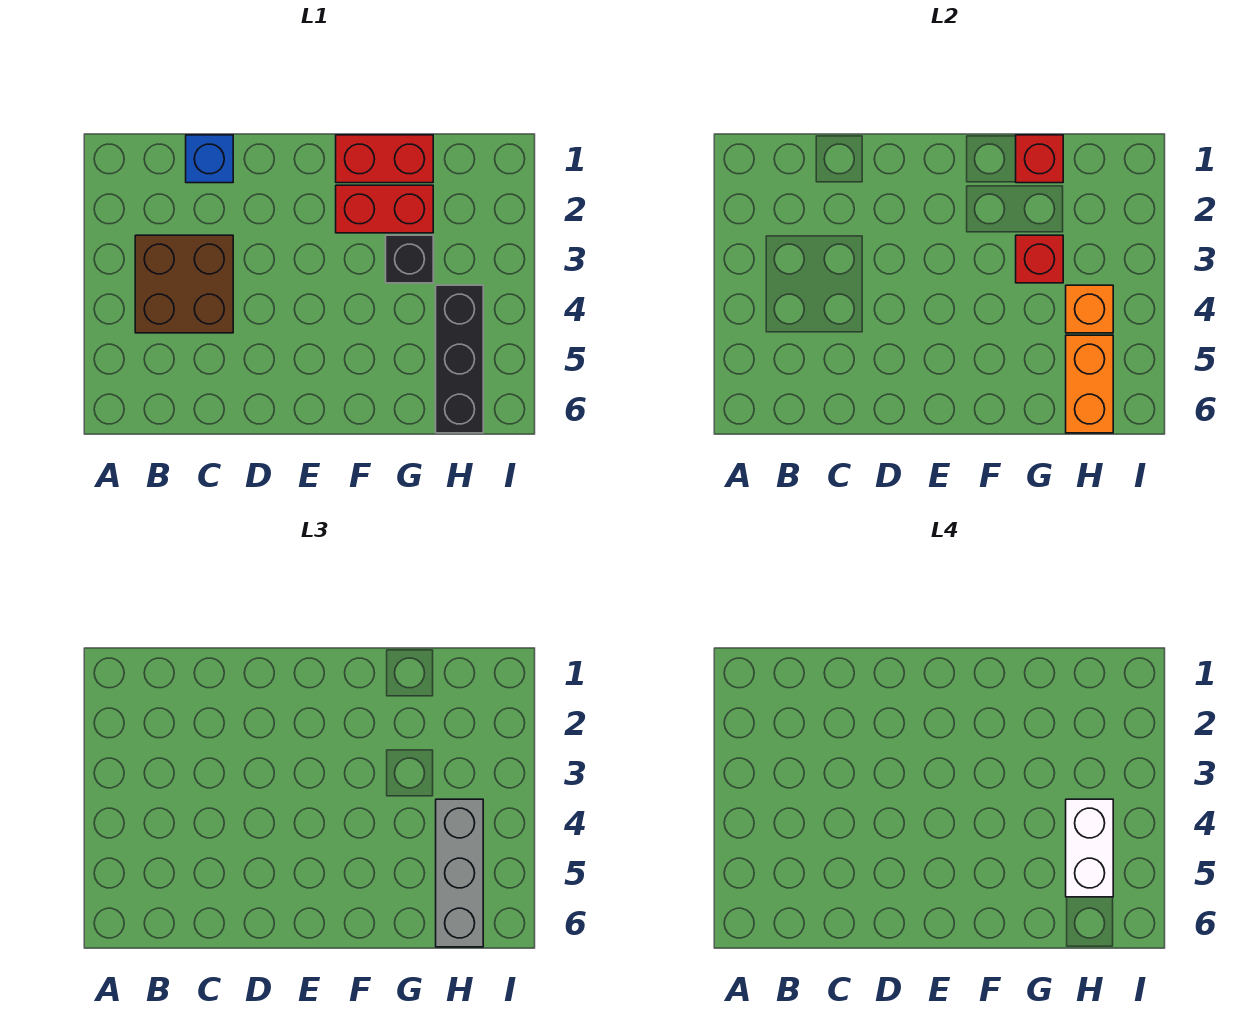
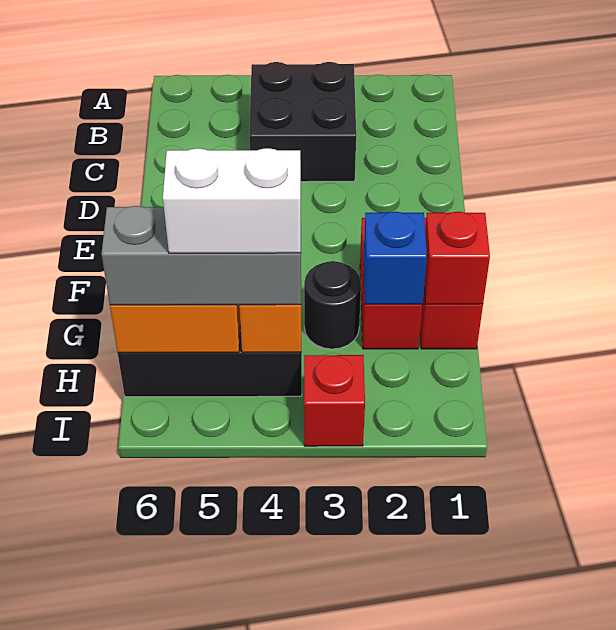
brown 2x2 brick [135,235,233,333] -> black 2x2 brick [249,62,356,182]
blue 1x1 brick [186,135,233,183] -> blue 1x1 brick moved to [363,212,427,304]
black 1x1 brick [386,235,433,283] -> black 1x1 round brick [304,261,361,349]
red 1x1 brick [1016,235,1063,283] -> red 1x1 brick moved to [304,355,365,446]

